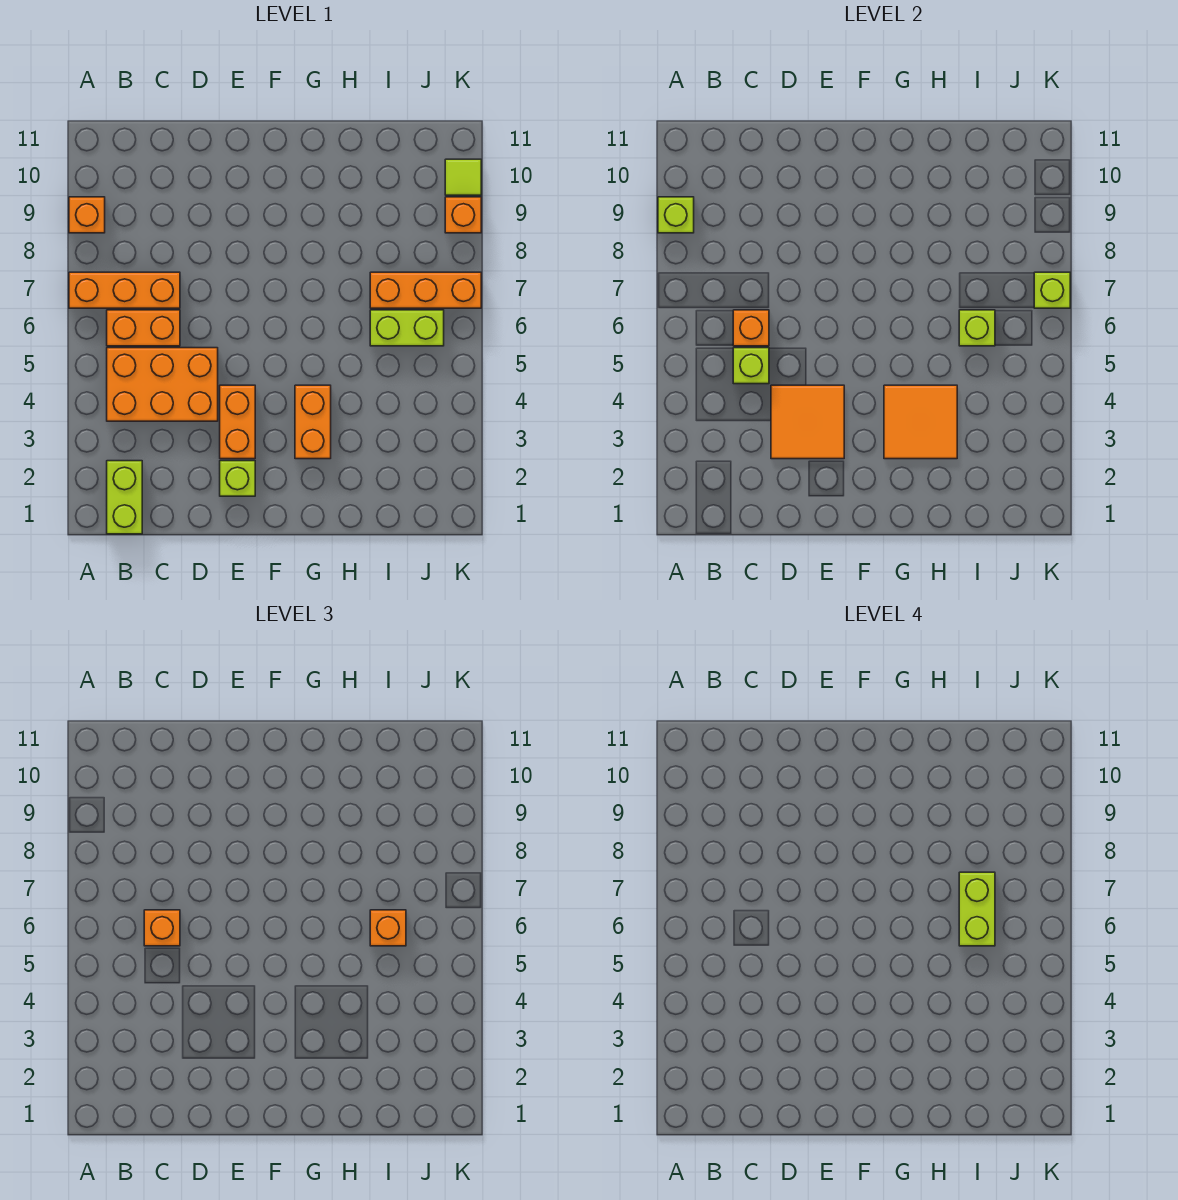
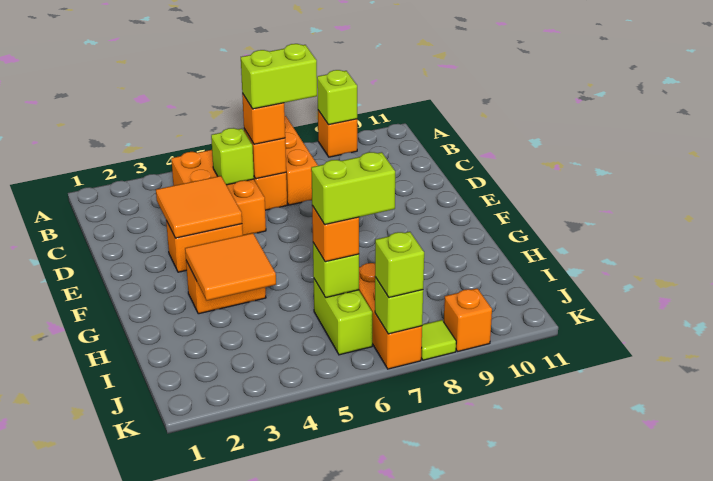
lime 1x2 brick [107,461,142,534] -> lime 1x2 brick moved to [241,44,317,109]
lime 1x1 brick [220,461,255,496] -> lime 1x1 brick moved to [375,232,424,297]
lime 1x1 tile [445,159,481,195] -> lime 1x1 tile moved to [421,320,456,360]

